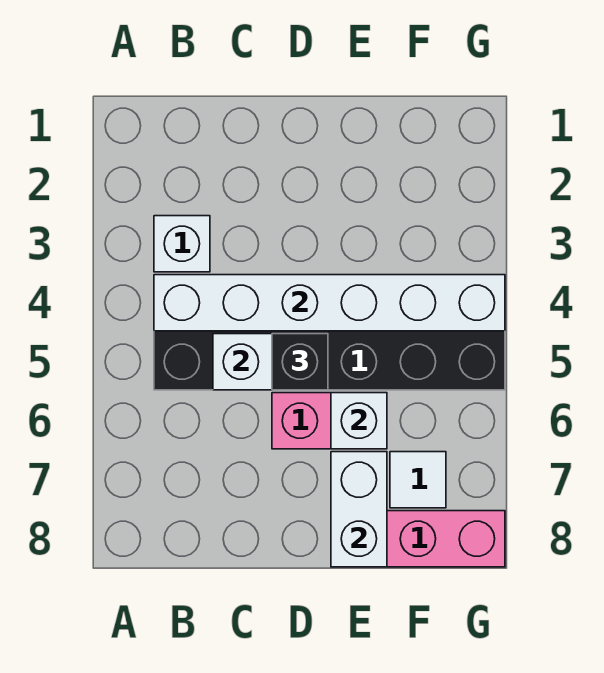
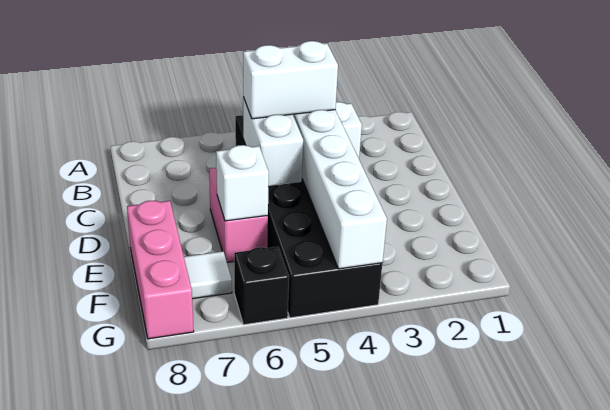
black 1x1 brick [272,334,328,390] -> black 1x1 brick moved to [234,247,289,325]
white 1x2 brick [331,452,387,567] -> white 1x2 brick moved to [243,41,338,119]

